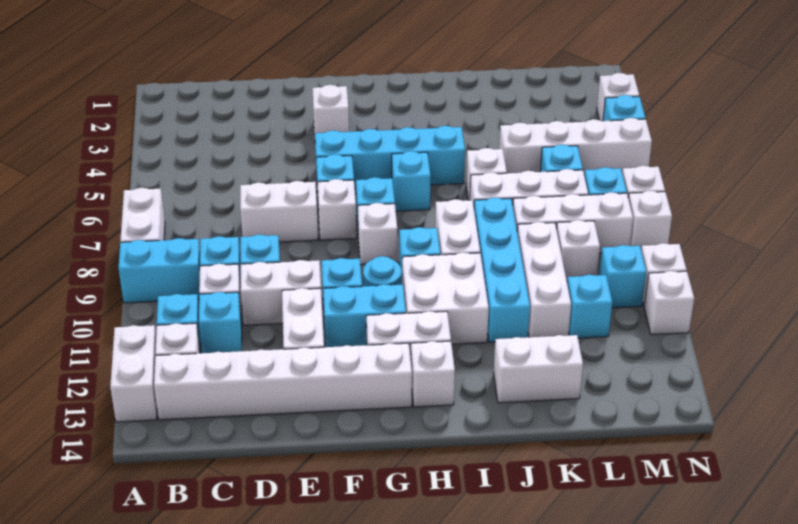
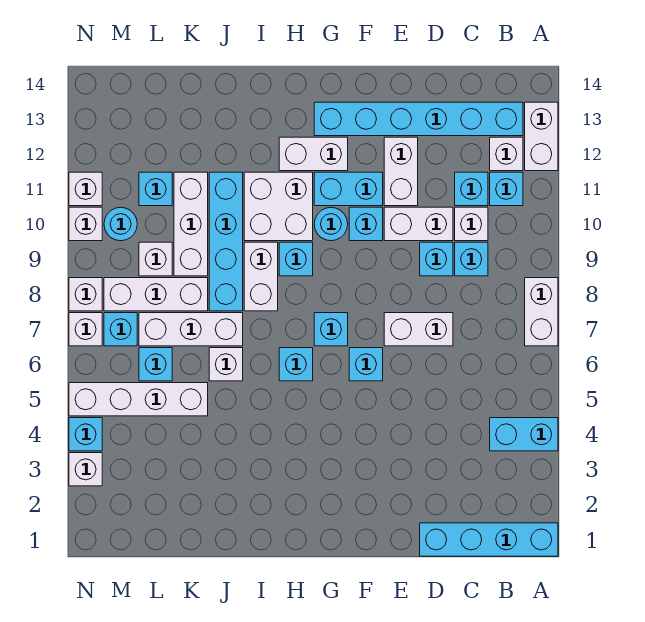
cyan 1x2 brick [119,238,200,303] -> cyan 1x2 brick moved to [490,418,558,451]
white 1x6 brick [154,343,412,420] -> cyan 1x6 brick [314,102,523,136]
white 1x1 brick [312,85,349,134] -> none
cyan 1x4 brick [315,126,465,188] -> cyan 1x4 brick moved to [420,523,558,556]
white 1x1 brick [317,179,357,240] -> none
white 1x1 brick [358,203,397,265] -> none
white 1x1 brick [411,341,455,407] -> none
white 1x2 brick [494,335,583,403] -> none
cyan 1x1 brick [599,245,646,308] -> cyan 1x1 round brick [104,207,137,241]

